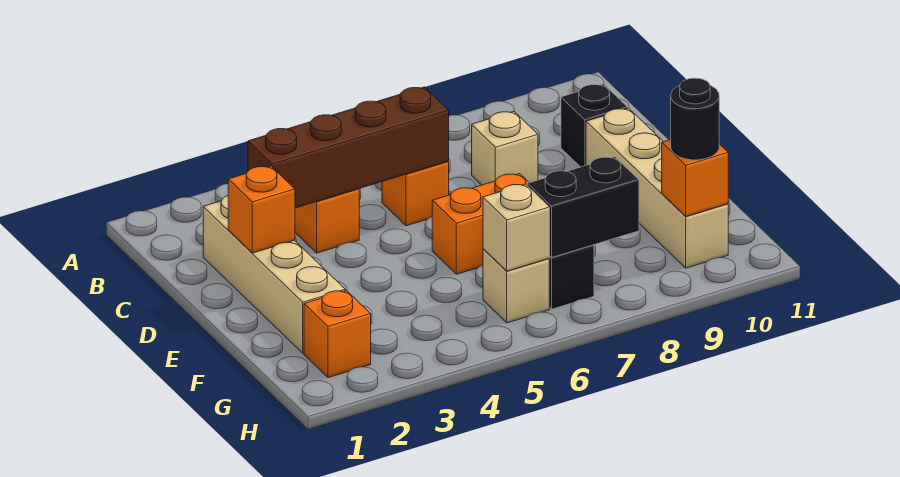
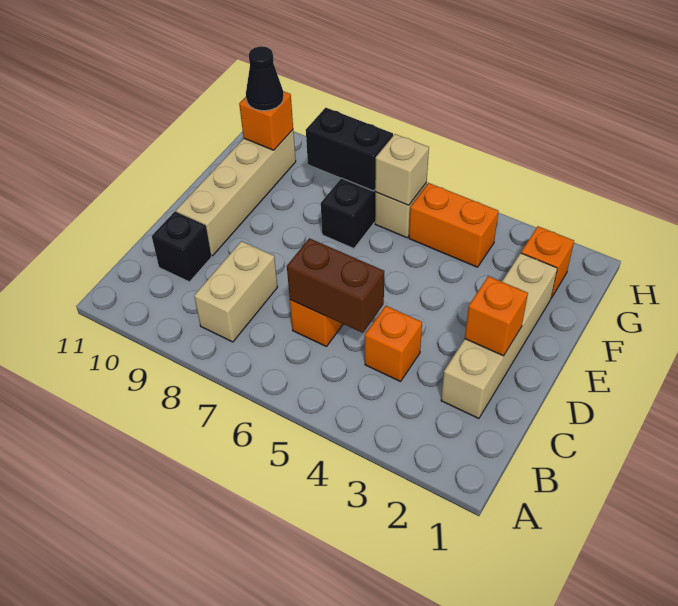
brown 1x4 brick [248,87,449,208] -> brown 1x2 brick [287,238,384,333]
tan 1x1 brick [472,111,538,185] -> tan 1x2 brick [194,241,277,342]
orange 1x2 brick [432,174,529,274] -> orange 1x2 brick moved to [409,183,499,267]
black 1x1 round brick [671,78,719,160] -> black 1x1 cone [246,46,284,111]

